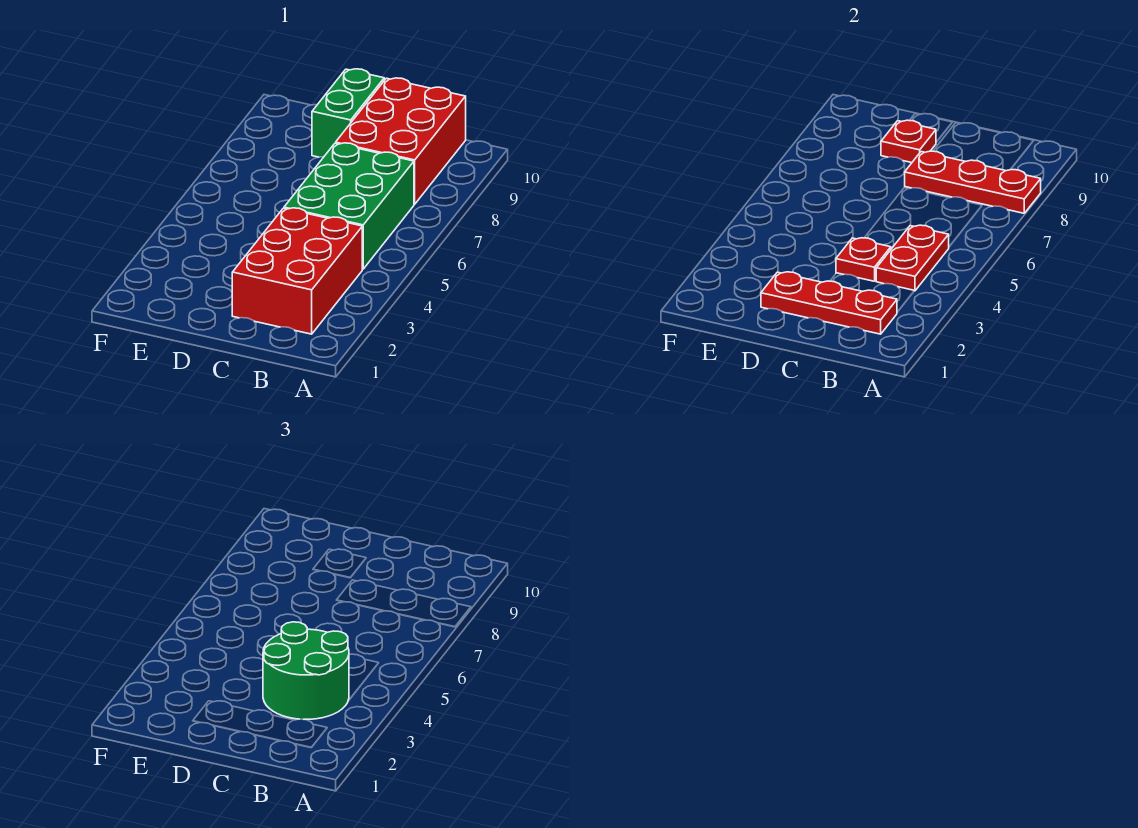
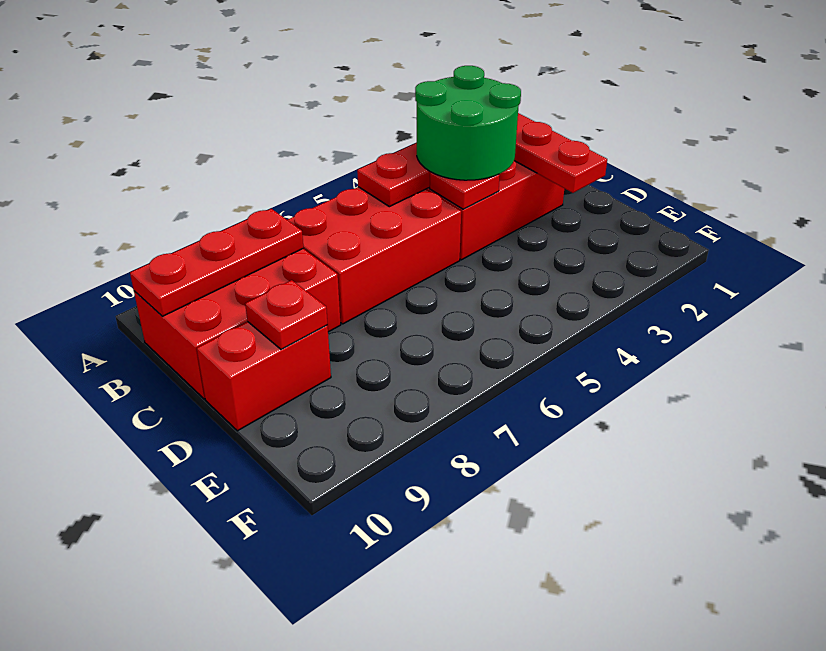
red 1x3 plate [905,151,1041,213] -> red 1x3 plate turned to [130,209,303,316]
green 2x3 brick [284,143,414,269] -> red 2x3 brick [288,187,461,324]
green 1x2 brick [312,69,384,157] -> red 1x2 brick [197,322,331,431]

